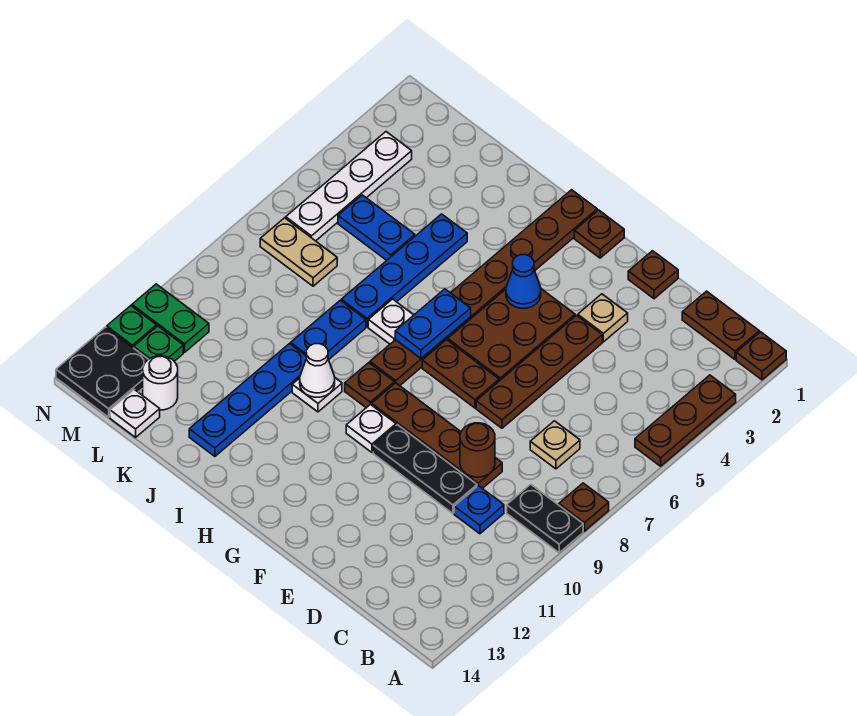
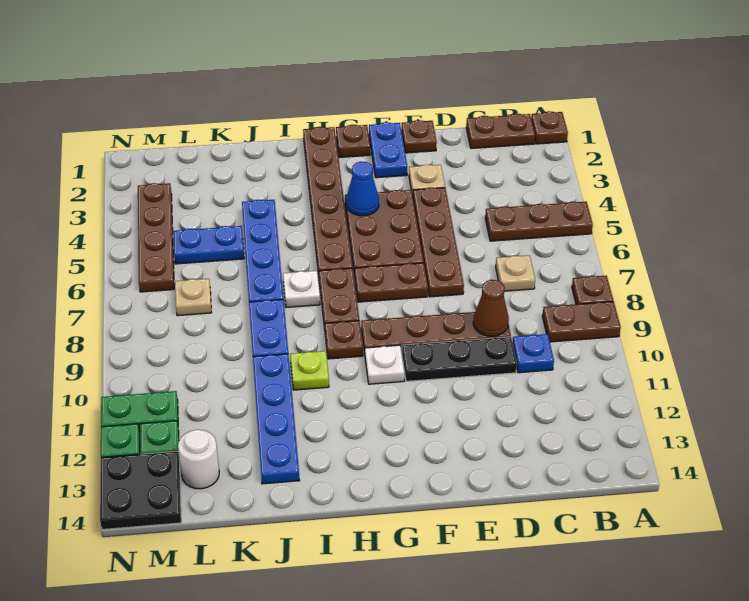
brown 1x3 plate [635,375,736,466] -> brown 1x3 plate turned to [485,202,593,241]
black 1x2 plate [507,484,583,553] -> brown 1x2 plate [542,302,621,342]
brown 1x1 round brick [460,423,495,477] -> brown 1x1 cone [473,280,509,336]
blue 1x2 plate [395,289,471,359] -> blue 1x2 plate moved to [369,122,407,178]
white 1x1 plate [292,378,342,412] -> lime 1x1 plate [290,351,329,390]
white 1x1 cone [300,344,335,397] -> none
tan 1x2 plate [260,218,337,286] -> tan 1x1 plate [175,279,211,316]
white 1x1 plate [110,390,160,437] -> none
white 1x4 plate [286,132,412,241] -> brown 1x4 plate [138,183,174,292]

